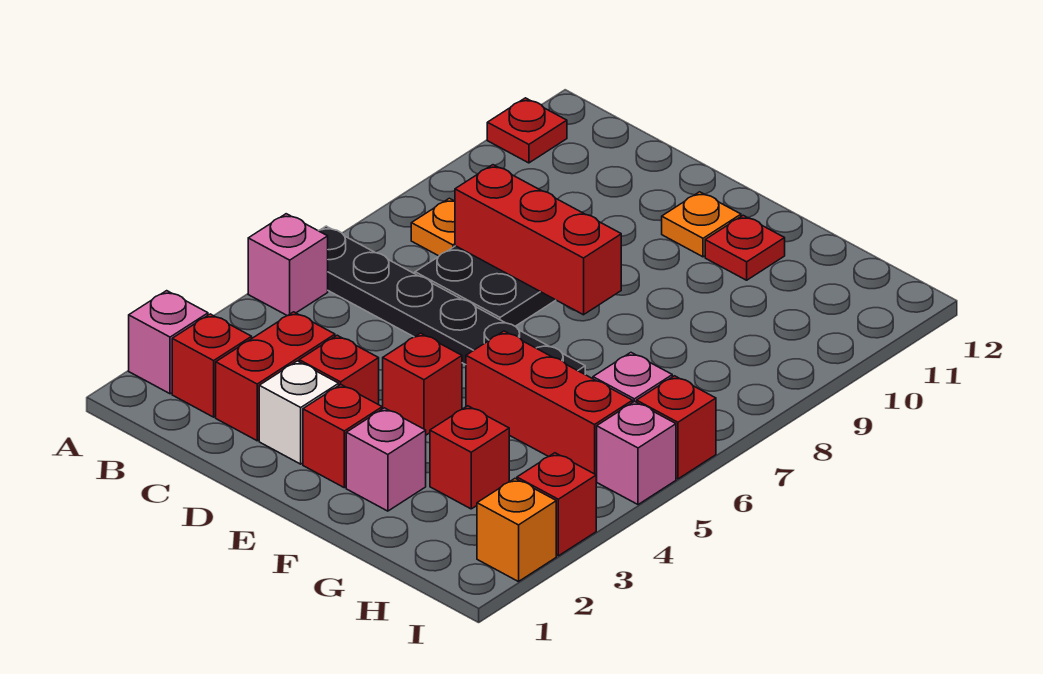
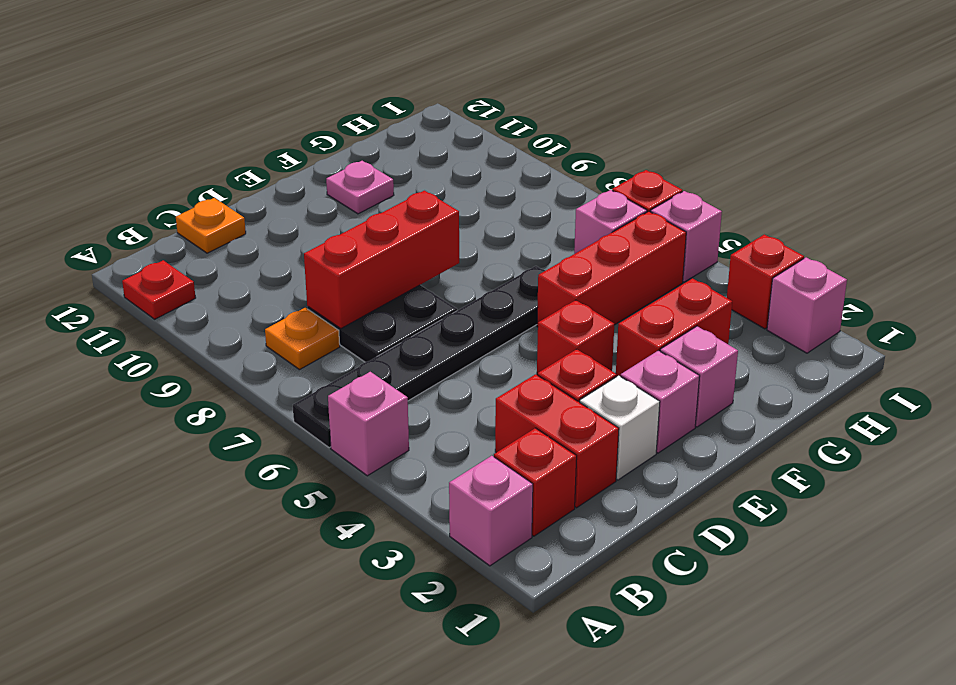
red 1x1 brick [303,385,382,488] -> pink 1x1 brick [621,351,700,453]
orange 1x1 plate [662,192,741,257] -> orange 1x1 plate moved to [176,198,246,253]
red 1x1 plate [705,215,785,280] -> pink 1x1 plate [326,161,394,214]
red 1x1 brick [430,406,509,509] -> red 1x2 brick [616,278,732,376]
orange 1x1 brick [477,479,556,582] -> pink 1x1 brick [767,257,847,353]

